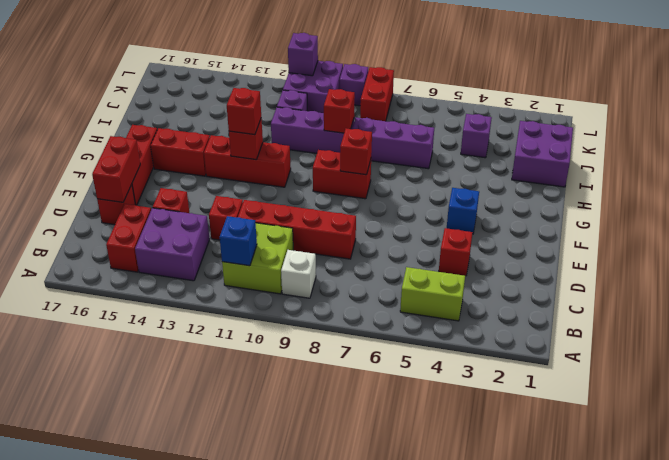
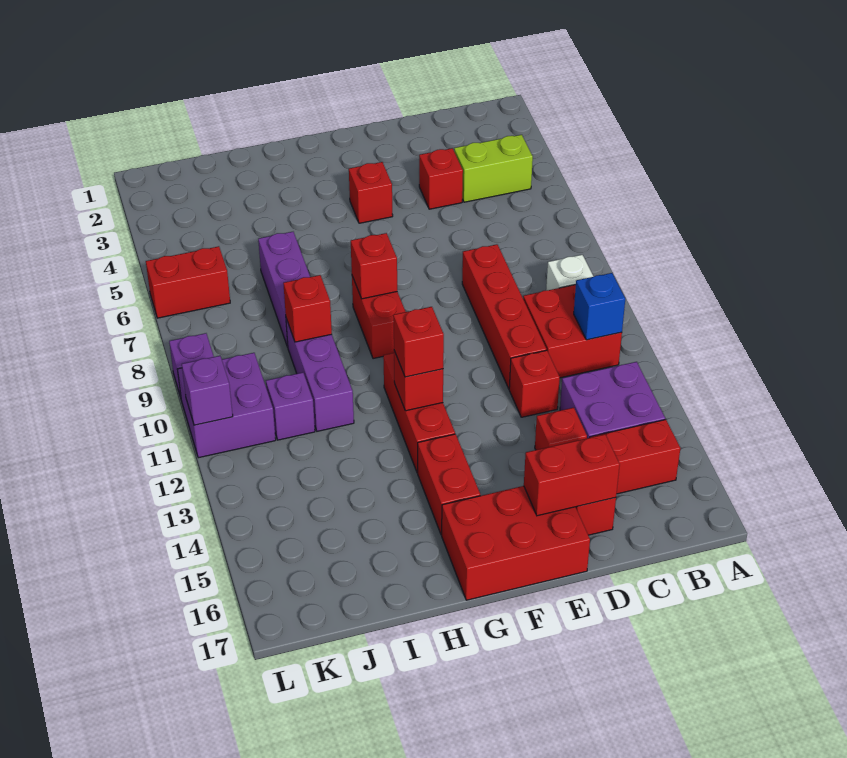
lime 1x2 brick [400,267,465,321] -> lime 1x2 brick turned to [454,135,533,202]
lime 2x2 brick [222,223,293,294] -> red 2x2 brick [523,285,622,378]
red 1x3 brick [126,125,157,205] -> red 2x3 brick [442,486,590,600]
blue 1x1 brick [447,188,479,234] -> red 1x1 brick [349,162,393,223]
purple 2x2 brick [512,121,573,187] -> none
purple 1x1 brick [461,114,492,158] -> none
red 1x2 brick [360,67,394,121] -> red 1x2 brick moved to [146,246,230,318]

